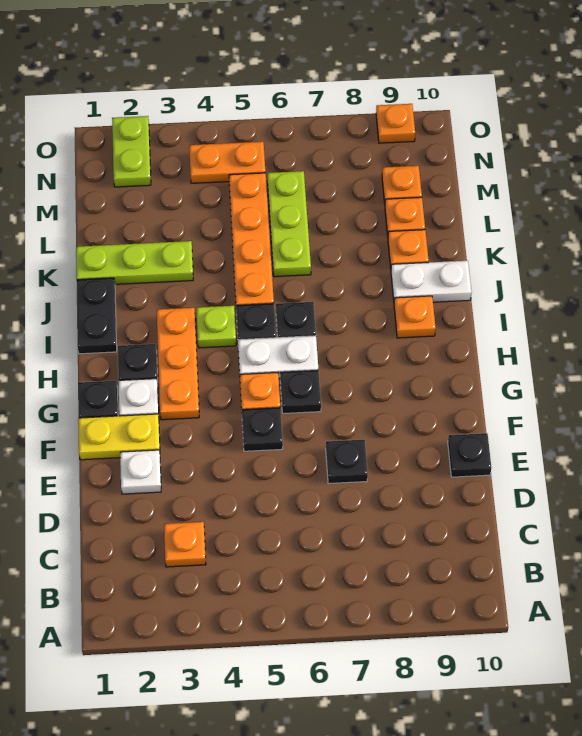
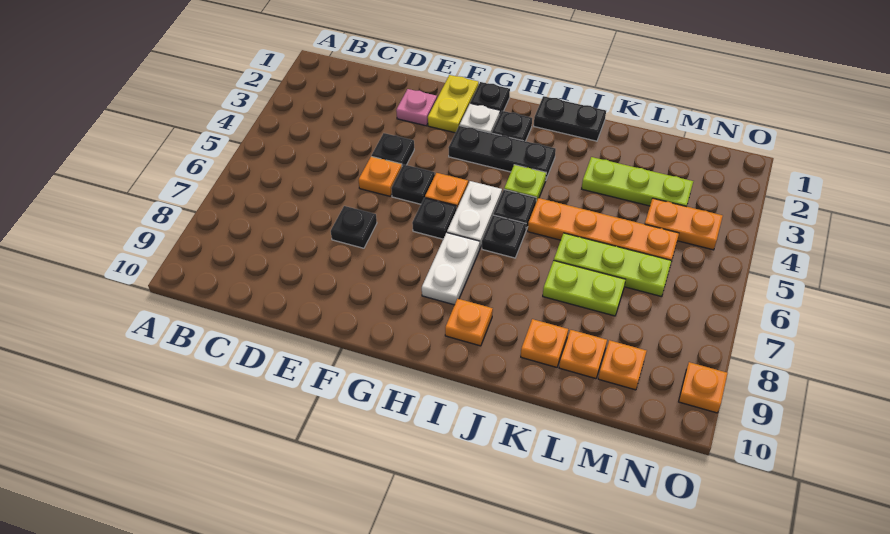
orange 1x1 plate [164,522,206,567] -> orange 1x1 plate moved to [358,156,402,196]
white 1x1 plate [120,450,161,494] -> pink 1x1 plate [396,89,437,126]
black 1x1 plate [448,433,491,477] -> black 1x1 plate moved to [372,133,414,166]
orange 1x3 plate [157,308,199,420] -> black 1x3 plate [449,126,556,179]
white 1x2 plate [391,261,472,302] -> white 1x2 plate moved to [422,233,480,305]
lime 1x3 plate [76,241,193,284] -> lime 1x3 plate turned to [582,157,693,206]
lime 1x2 plate [112,116,151,187] -> lime 1x2 plate moved to [543,261,626,316]
orange 1x2 plate [189,142,265,183] -> orange 1x2 plate turned to [645,198,723,250]

